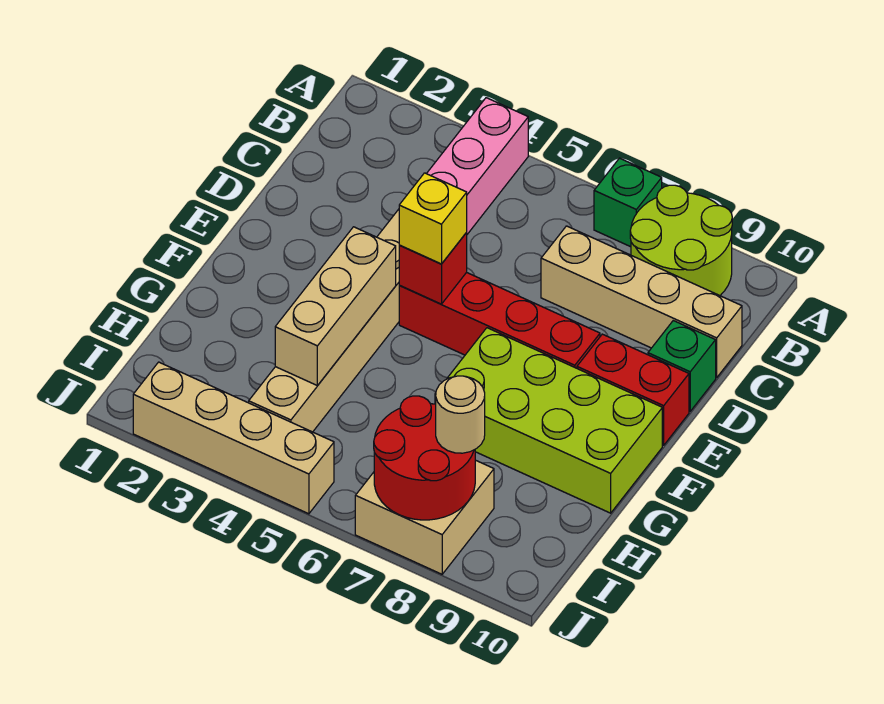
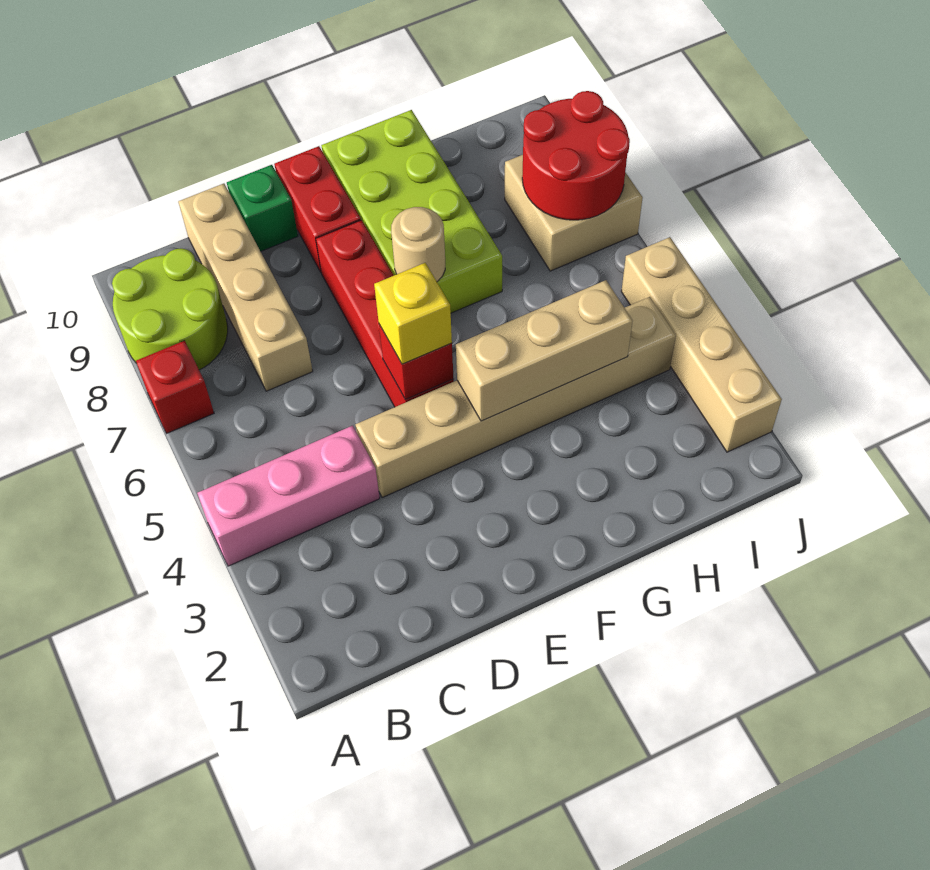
green 1x1 brick [594,158,662,247] -> red 1x1 brick [136,341,214,433]
tan 1x1 round brick [436,376,485,453] -> tan 1x1 round brick moved to [391,207,445,281]

